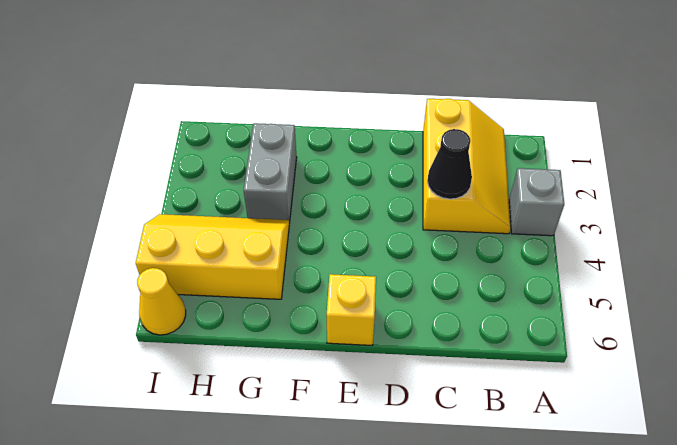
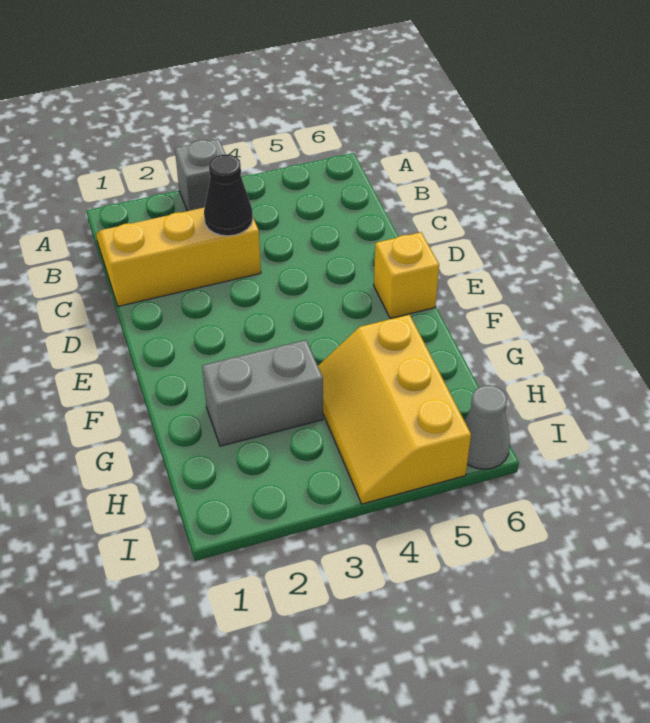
yellow 1x1 cone [137,268,186,335] -> grey 1x1 cone [465,385,510,469]

